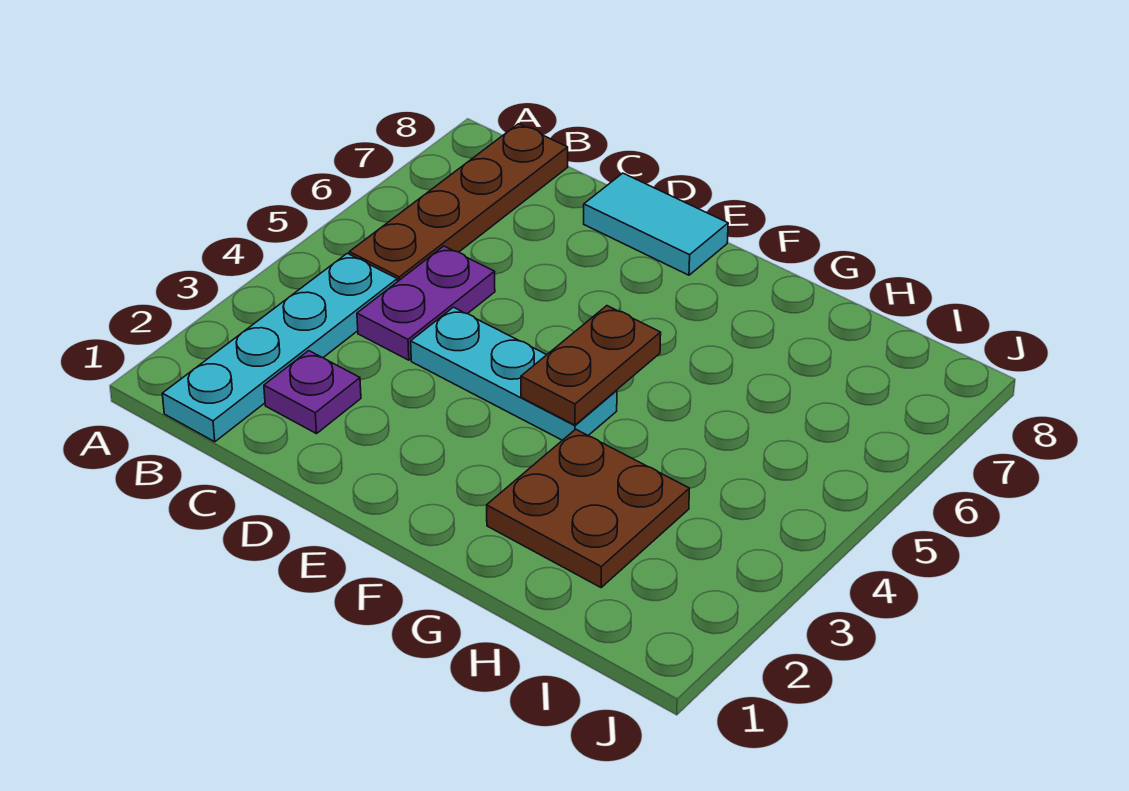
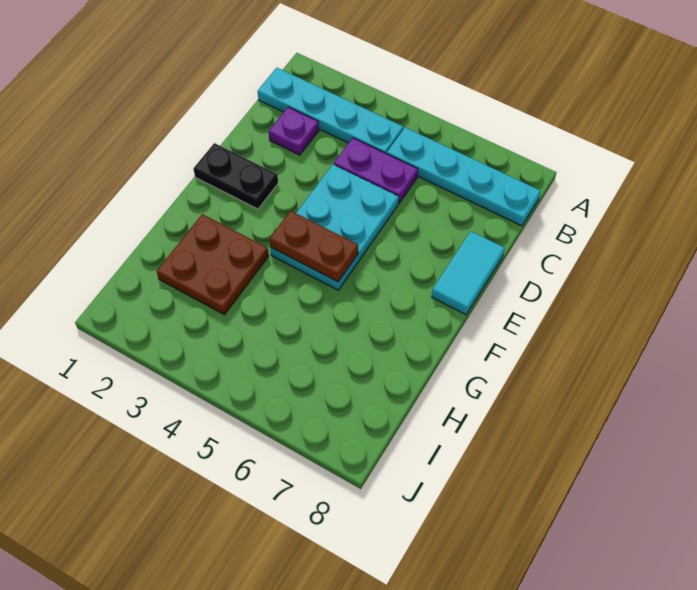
brown 1x4 plate [349,124,568,282] -> cyan 1x4 plate [387,128,540,226]
cyan 1x3 plate [411,307,617,440] -> cyan 2x3 plate [270,164,399,290]
none -> black 1x2 plate [193,143,278,209]

